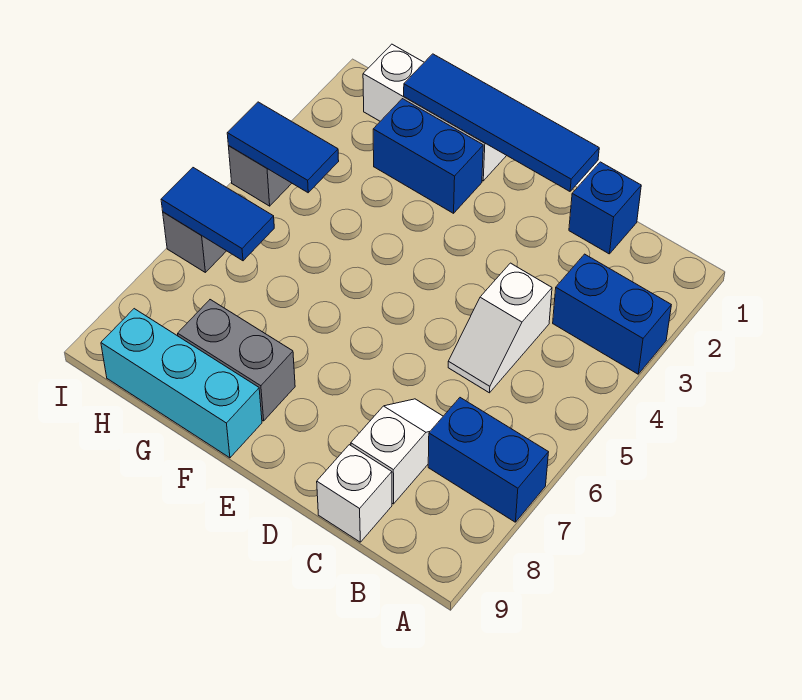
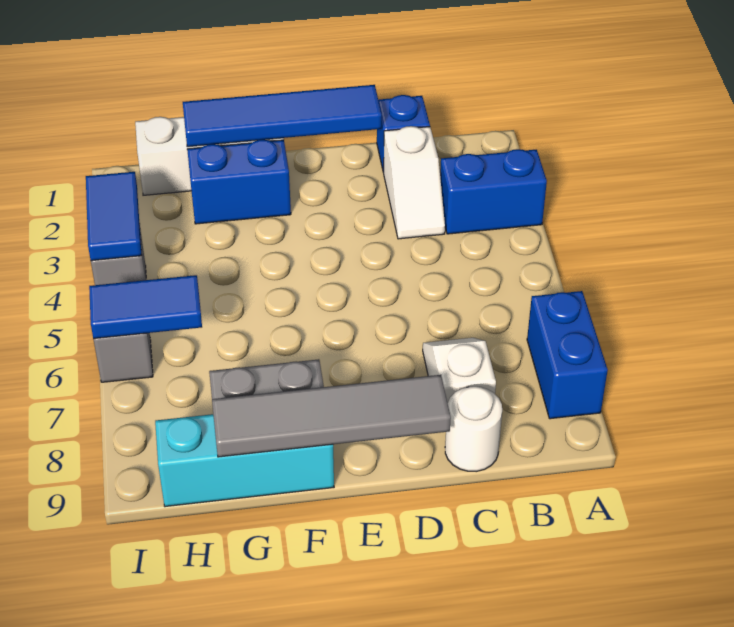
blue 1x2 brick [428,398,549,522] -> blue 1x2 brick turned to [527,291,608,419]
white 1x2 slope [448,263,552,393] -> white 1x2 slope moved to [384,126,445,239]
white 1x1 brick [317,445,392,542] -> white 1x1 round brick [445,386,502,472]
none -> grey 1x4 tile [212,375,451,457]
blue 1x2 tile [227,102,339,193] -> blue 1x2 tile turned to [86,172,142,261]

